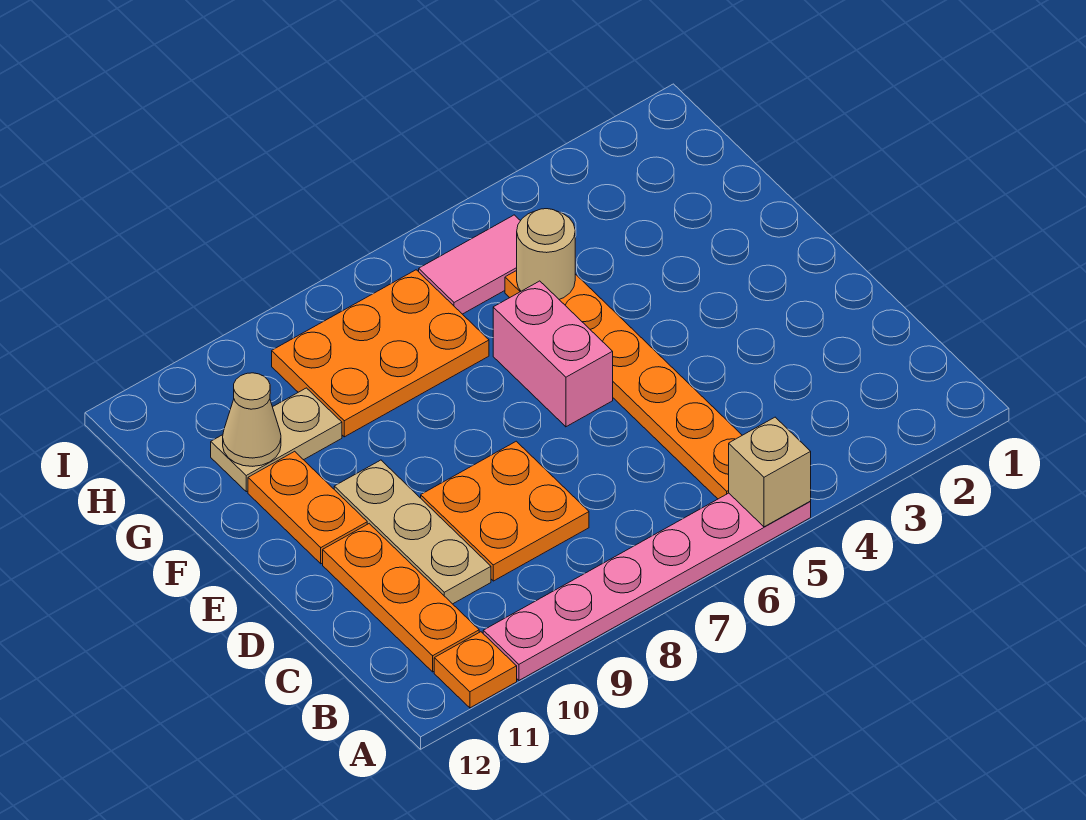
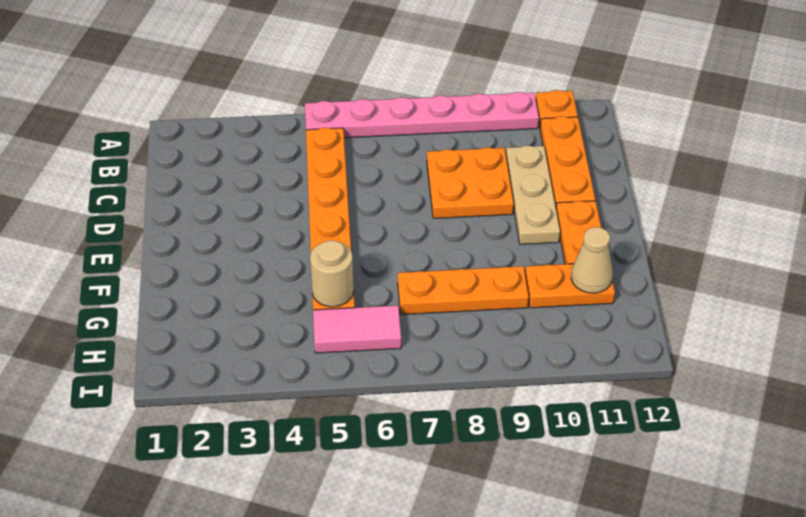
tan 1x1 brick [729,417,811,527] -> none
pink 1x2 brick [493,281,613,427] -> none
orange 2x3 plate [272,270,489,437] -> orange 1x3 plate [398,266,529,315]
tan 1x2 plate [211,388,342,492] -> orange 1x2 plate [525,264,615,308]

